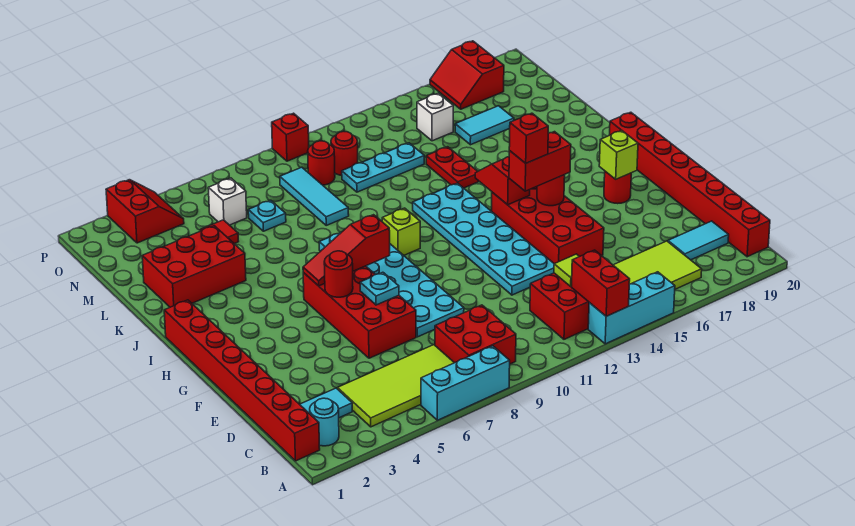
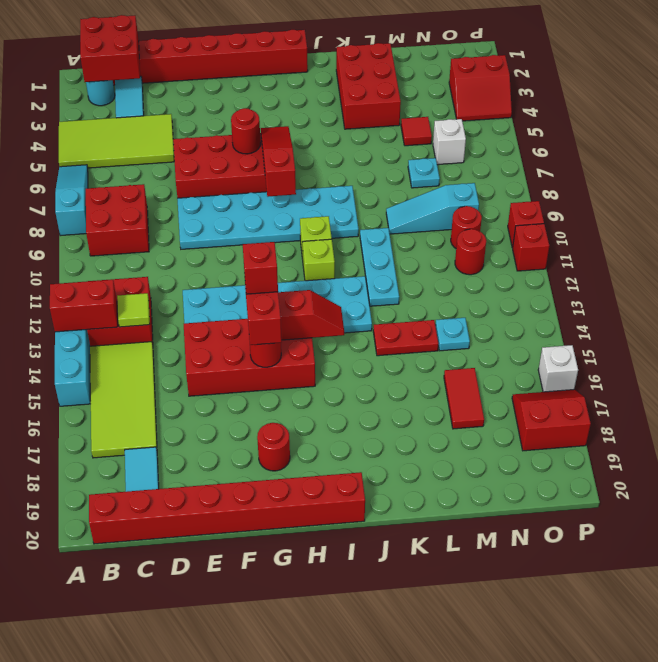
cyan 1x3 brick [421,346,510,420] -> cyan 1x3 slope [55,165,88,236]
none -> red 2x2 brick [80,15,140,82]
lime 2x4 tile [337,345,454,427] -> lime 2x4 tile turned to [59,114,174,168]
cyan 1x1 plate [360,272,399,305] -> cyan 1x1 plate moved to [435,318,470,351]
lime 1x1 brick [599,130,638,179] -> lime 1x1 brick moved to [303,239,335,281]
cyan 1x3 tile [280,167,349,225] -> cyan 1x3 slope [386,183,479,234]
cyan 1x3 plate [342,143,424,192] -> cyan 1x3 plate moved to [360,228,399,306]
cyan 1x2 tile [455,106,514,145] -> red 1x2 tile [444,368,484,429]
white 1x1 brick [417,93,453,141] -> white 1x1 brick moved to [538,345,578,392]
none -> red 1x1 brick [513,224,549,271]

